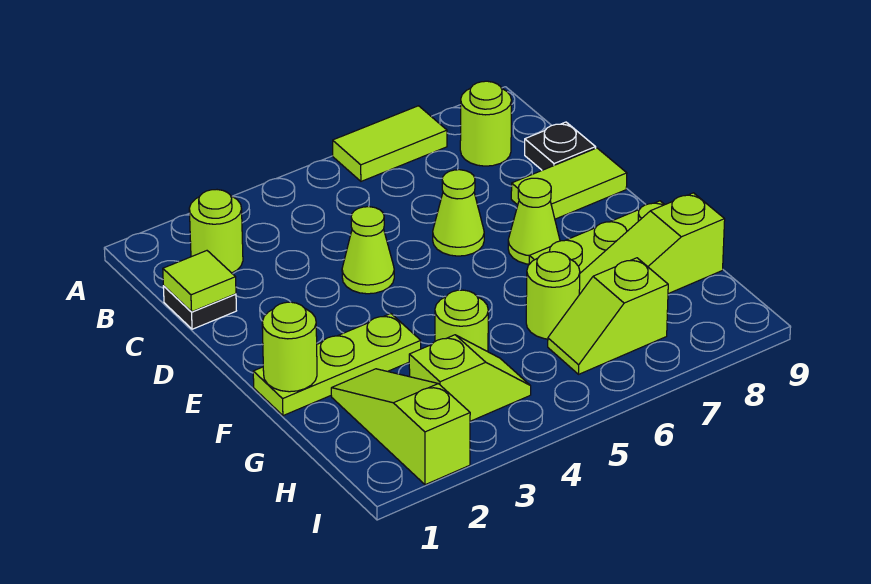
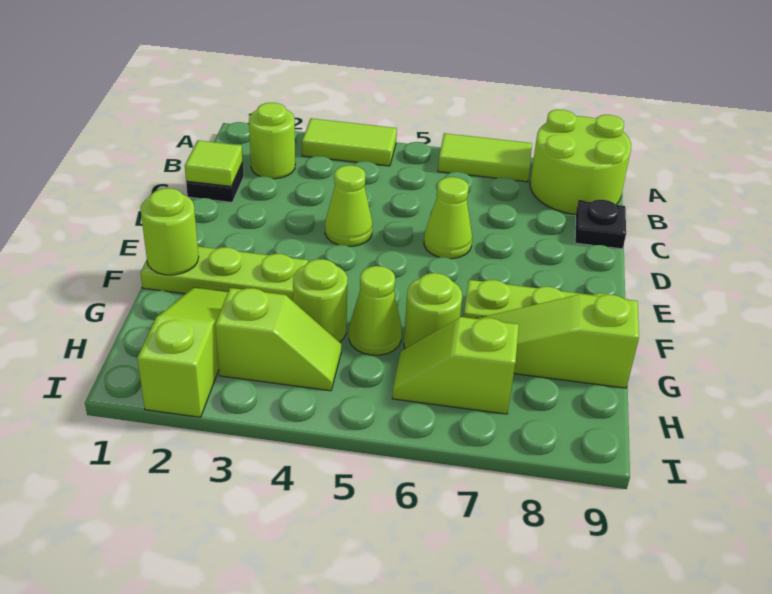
lime 1x1 round brick [460,81,512,166] -> lime 2x2 round brick [530,110,631,214]
lime 1x2 tile [511,148,627,219] -> lime 1x2 tile moved to [302,118,397,166]
lime 1x1 cone [508,178,560,264] -> lime 1x1 cone moved to [349,266,402,355]

